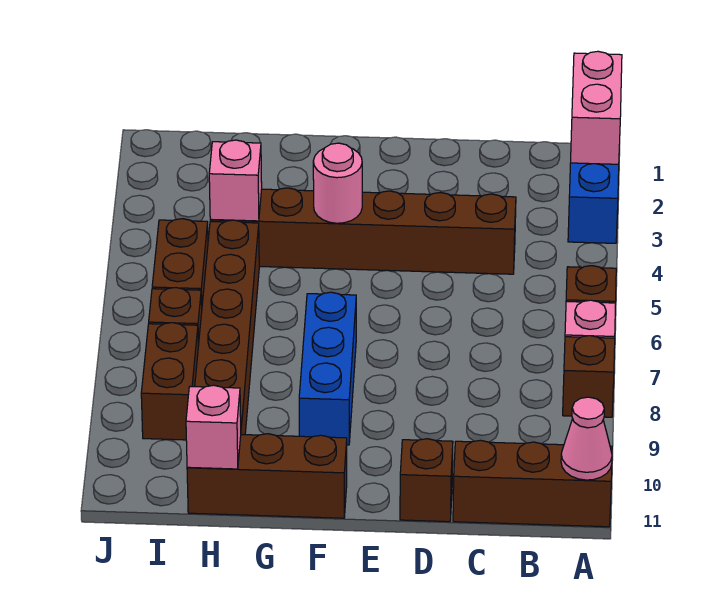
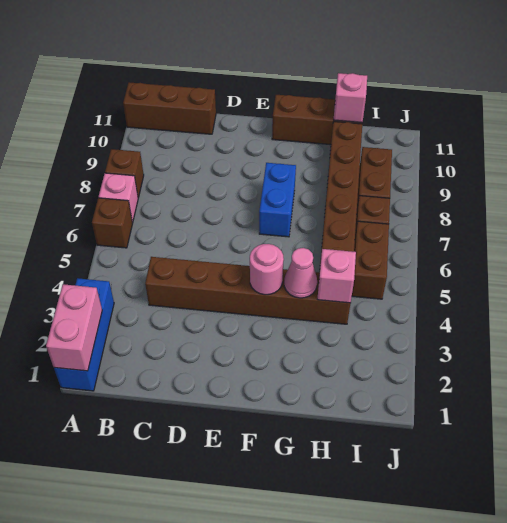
pink 1x1 cone [561,397,612,480] -> pink 1x1 cone moved to [284,248,317,298]
brown 1x1 brick [400,439,453,522] -> none
blue 1x3 brick [299,292,356,445] -> blue 1x2 brick [259,163,296,237]

